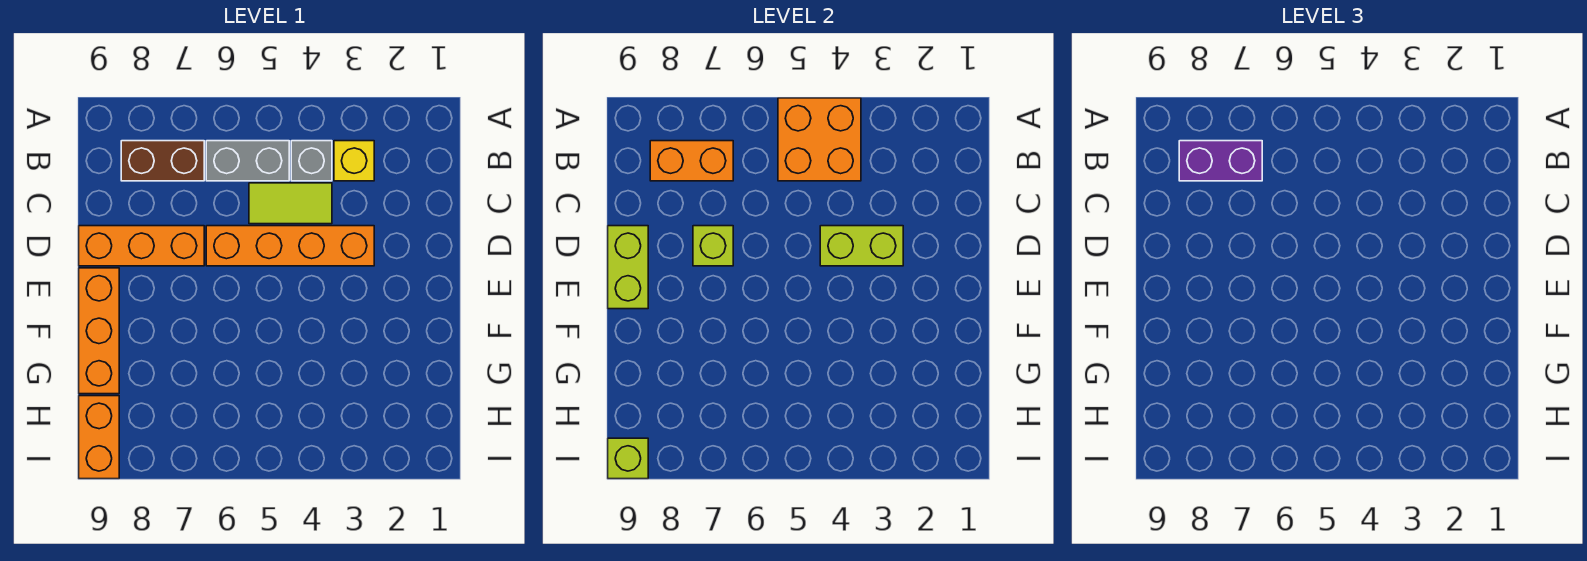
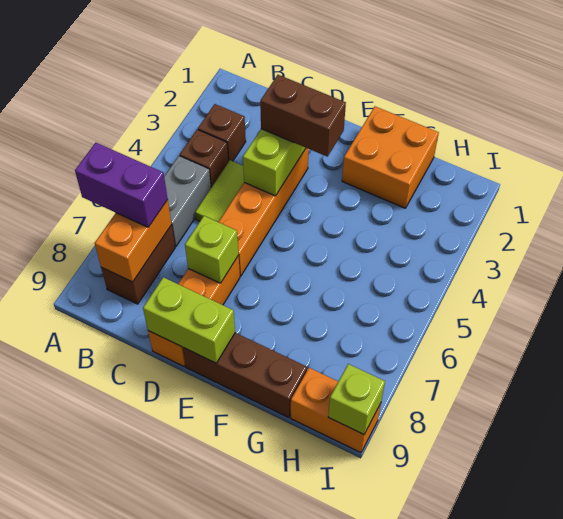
orange 2x2 brick [778,98,861,181] -> orange 2x2 brick moved to [342,106,439,208]
yellow 1x1 brick [334,141,374,181] -> brown 1x1 brick [198,104,246,162]
grey 1x1 brick [291,141,332,181] -> brown 1x1 brick [180,130,228,187]
purple 1x2 brick [1179,141,1262,181] -> purple 1x2 brick turned to [75,143,168,227]
none -> brown 1x2 brick [260,75,346,157]
orange 1x3 brick [79,268,119,394] -> brown 1x3 brick [183,333,307,418]

